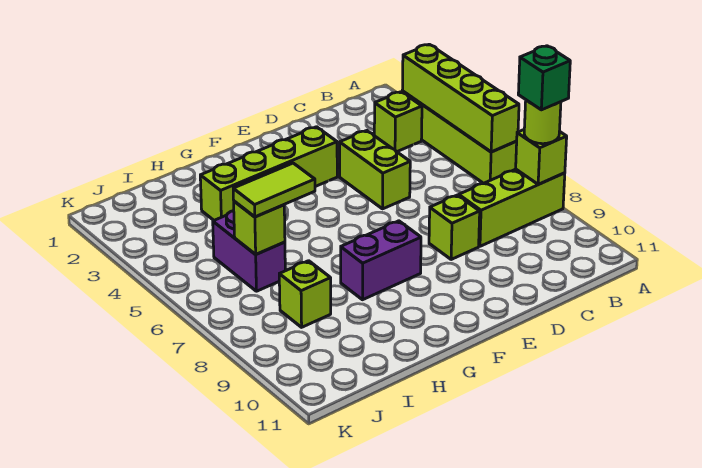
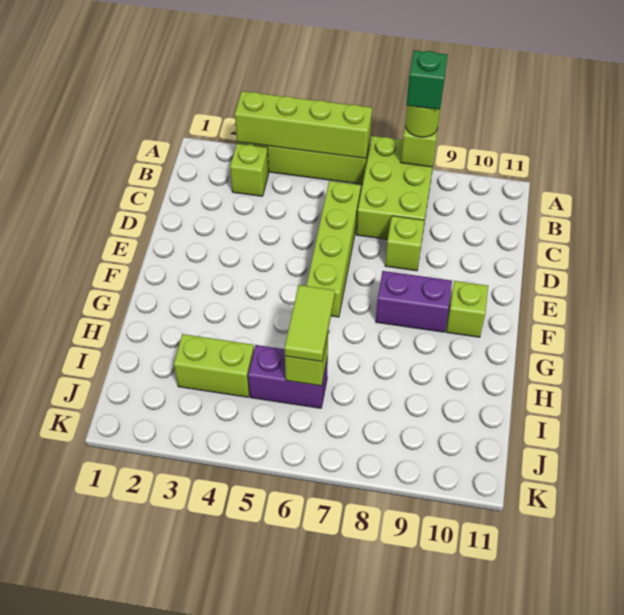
lime 1x3 brick [459,169,565,246] -> lime 2x3 brick [356,136,434,240]
lime 1x2 brick [340,131,410,209] -> lime 1x2 brick moved to [174,334,254,397]
lime 1x4 brick [200,127,337,220] -> lime 1x4 brick moved to [306,181,361,317]
purple 1x2 brick [341,221,421,300] -> purple 1x2 brick turned to [376,271,452,332]
lime 1x1 brick [279,261,331,327] -> lime 1x1 brick moved to [446,281,488,337]

